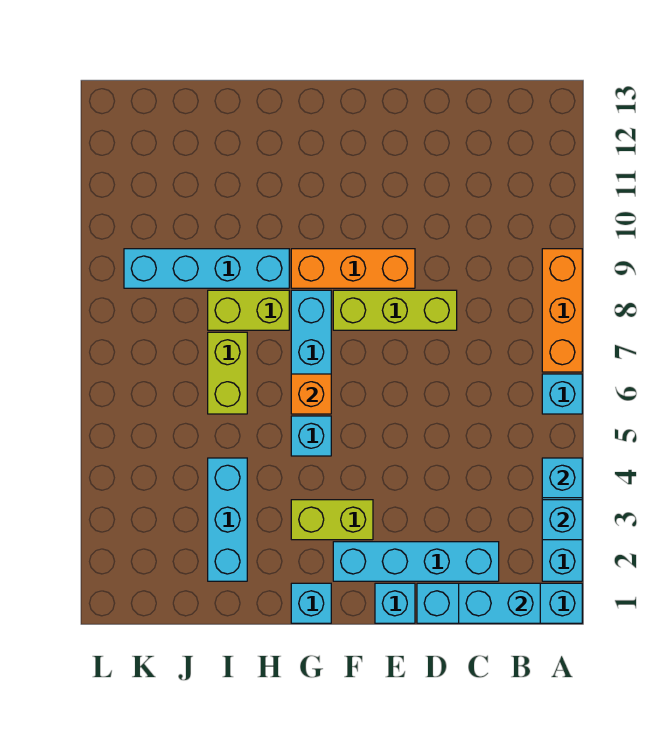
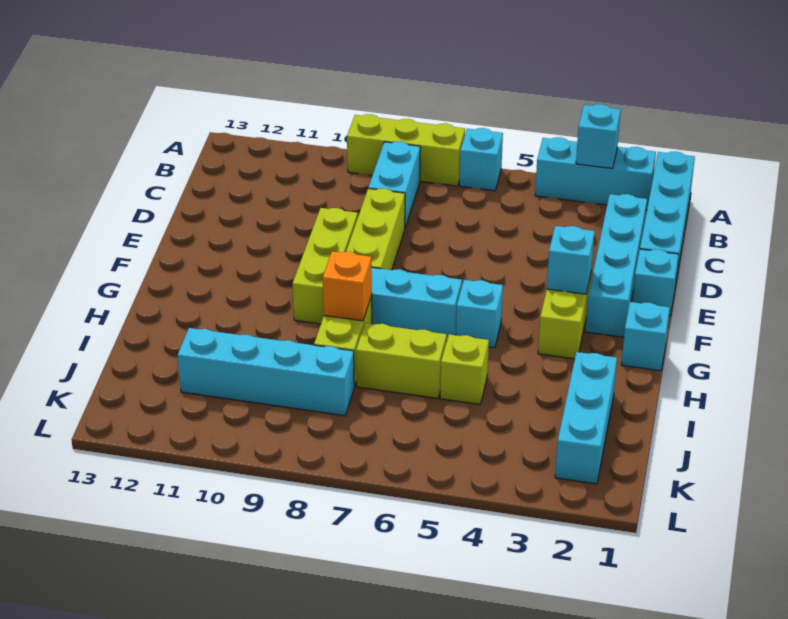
cyan 1x1 brick [542,458,582,498] -> cyan 1x1 brick moved to [547,226,595,294]
orange 1x3 brick [542,249,582,372] -> lime 1x3 brick [347,114,465,186]
cyan 1x2 brick [459,583,540,623] -> cyan 1x2 brick moved to [368,141,420,228]
orange 1x3 brick [291,249,415,288] -> lime 1x3 brick [292,208,358,324]
orange 1x1 brick [291,374,331,414] -> orange 1x1 brick moved to [323,251,372,321]
cyan 1x4 brick [124,249,289,288] -> cyan 1x4 brick turned to [178,328,354,416]
cyan 1x3 brick [208,458,247,581] -> cyan 1x3 brick turned to [555,352,617,484]
none -> lime 1x1 brick [440,334,489,404]

